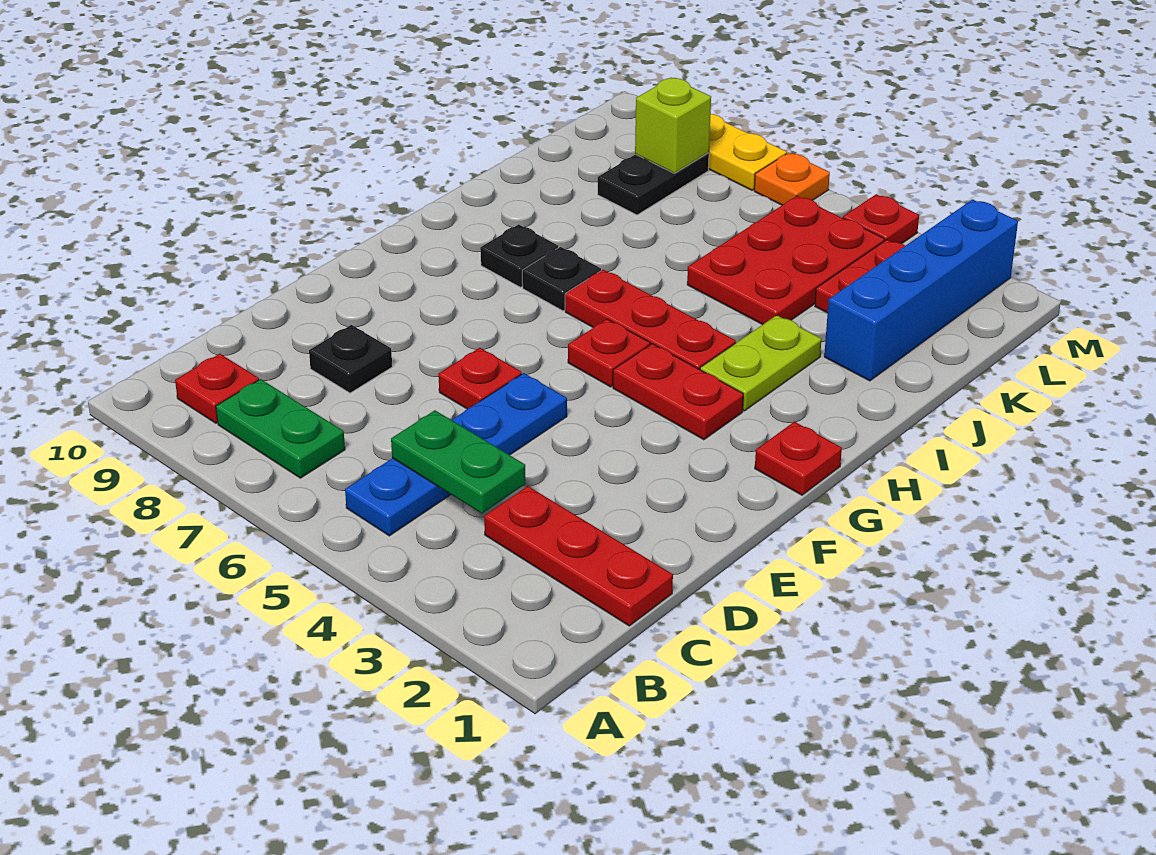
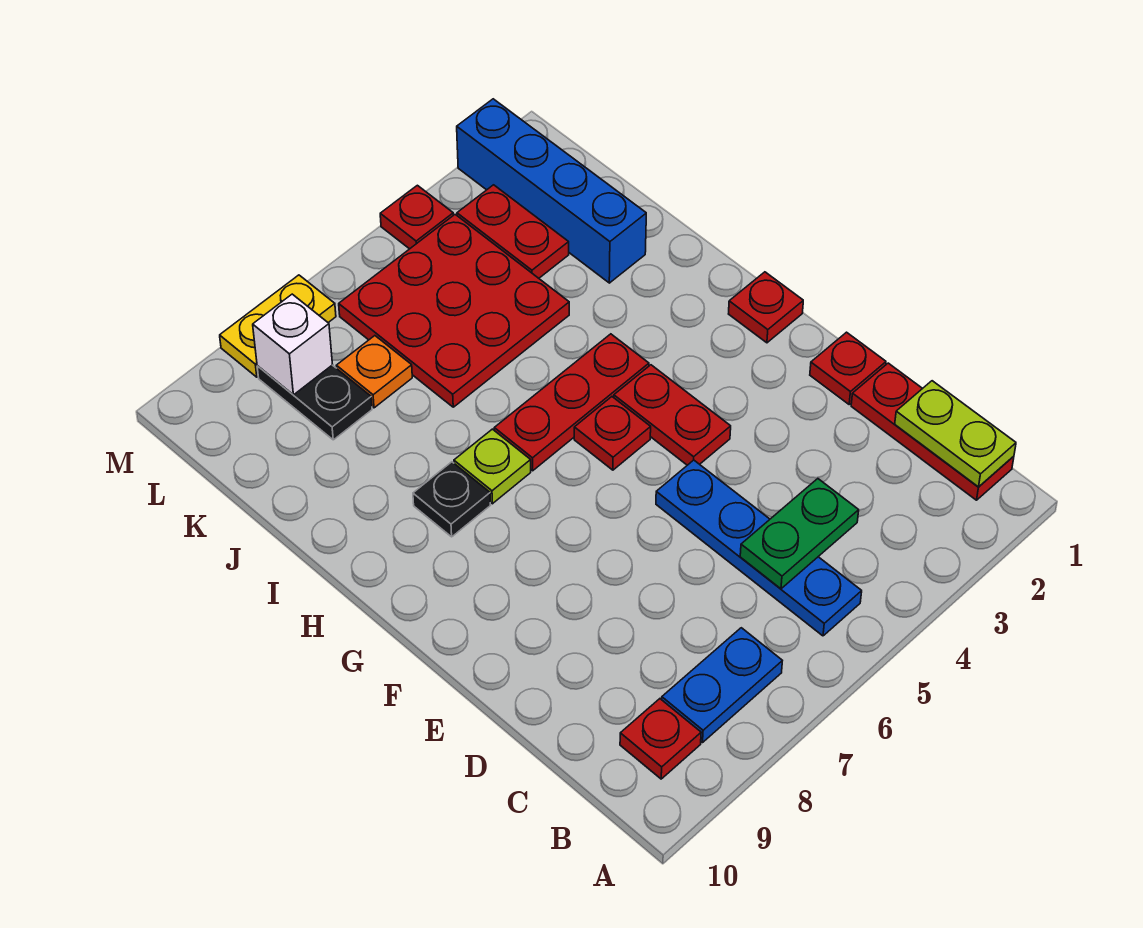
green 1x2 plate [216,379,345,478] -> blue 1x2 plate [662,628,782,743]
red 1x3 plate [484,486,673,626] -> red 1x3 plate turned to [851,363,1014,500]
black 1x1 plate [309,325,392,393] -> none
red 1x1 plate [438,348,522,409] -> red 1x1 plate moved to [810,332,886,404]
red 1x2 plate [613,344,743,440] -> red 1x2 plate turned to [614,365,731,465]
lime 1x2 plate [700,315,821,411] -> lime 1x2 plate moved to [895,381,1016,487]
black 1x1 plate [522,247,601,311] -> lime 1x1 plate [454,429,531,504]
red 2x3 plate [687,196,884,325] -> red 3x3 plate [339,215,569,407]
lime 1x1 brick [635,78,711,173] -> white 1x1 brick [253,294,333,395]
orange 1x1 plate [754,153,830,205] -> orange 1x1 plate moved to [336,336,412,408]

